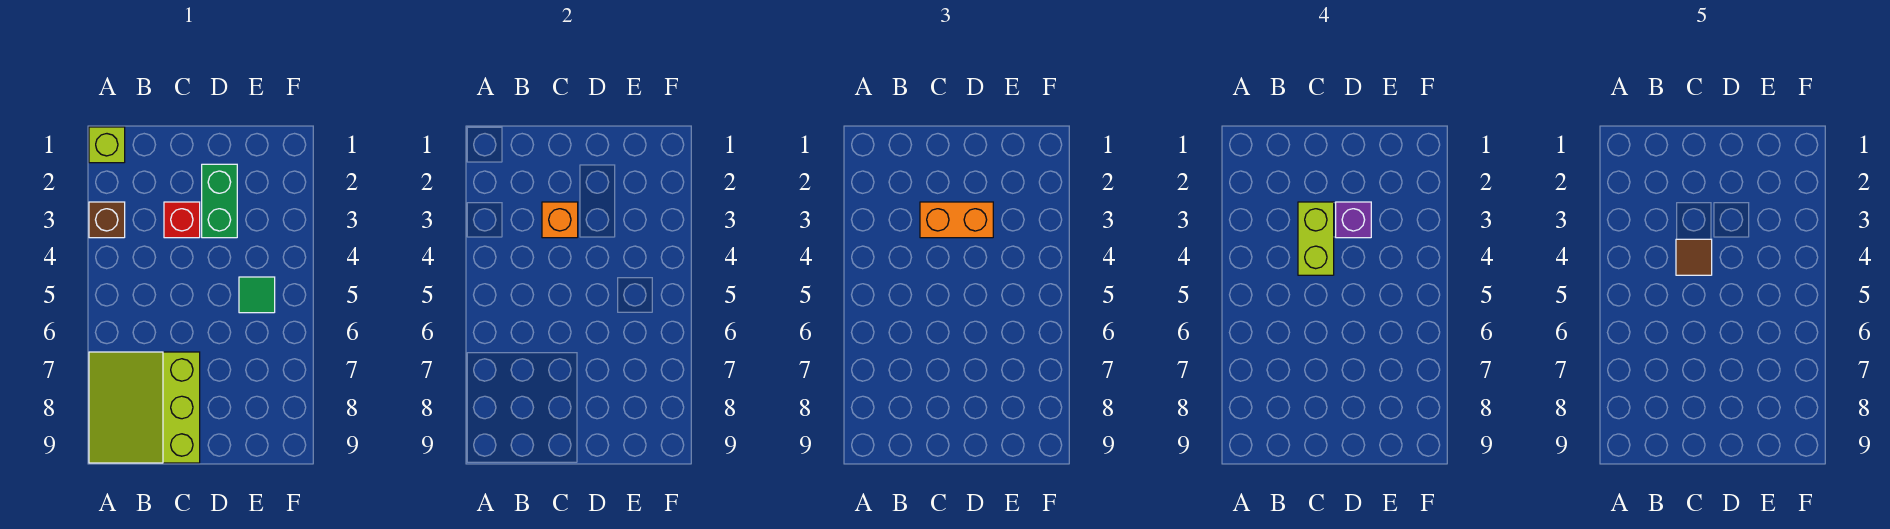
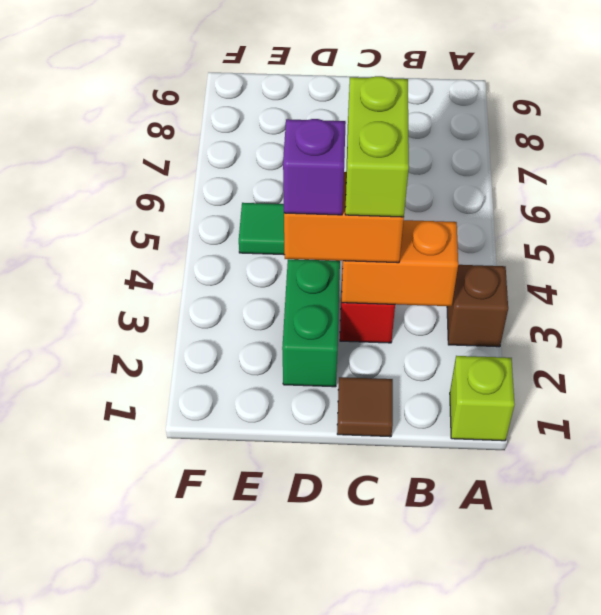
lime 3x3 slope [89,352,200,463] -> none
orange 1x1 brick [542,202,578,238] -> orange 1x2 brick [342,220,458,306]
brown 1x1 tile [1676,239,1712,275] -> brown 1x1 tile moved to [337,377,393,437]

